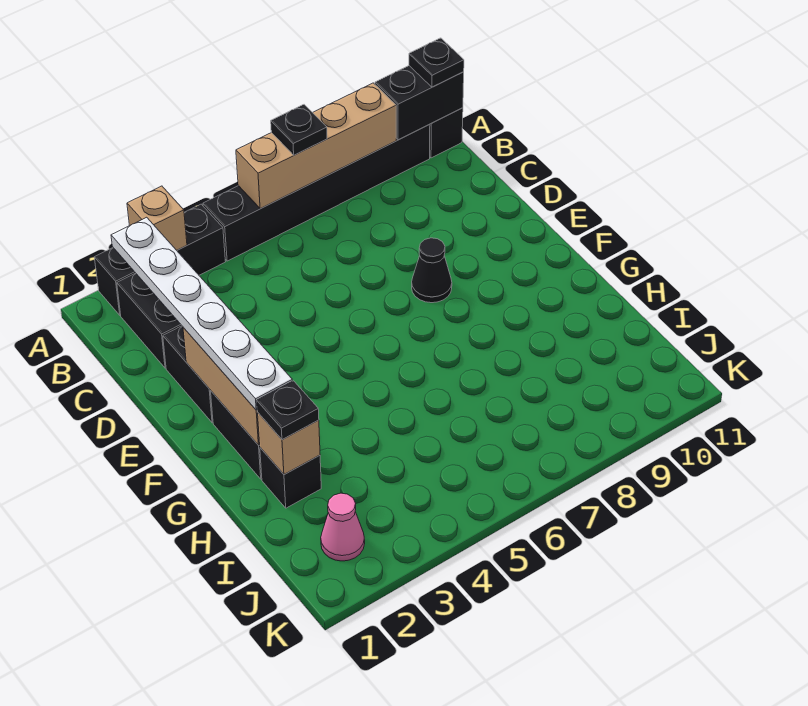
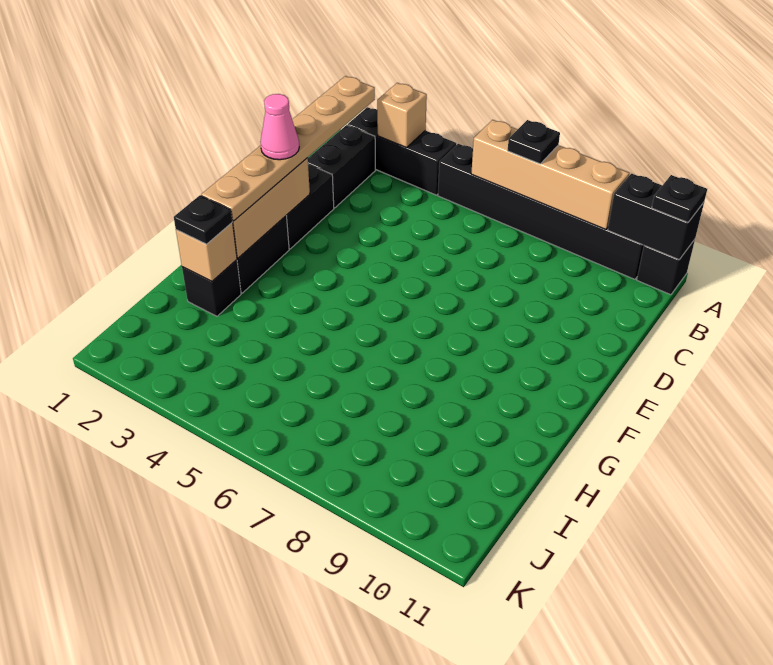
white 1x6 plate [111,217,292,410] -> tan 1x6 plate [201,76,375,221]
black 1x1 cone [412,238,452,303] -> none
pink 1x1 cone [321,493,365,561] -> pink 1x1 cone moved to [260,94,299,160]

